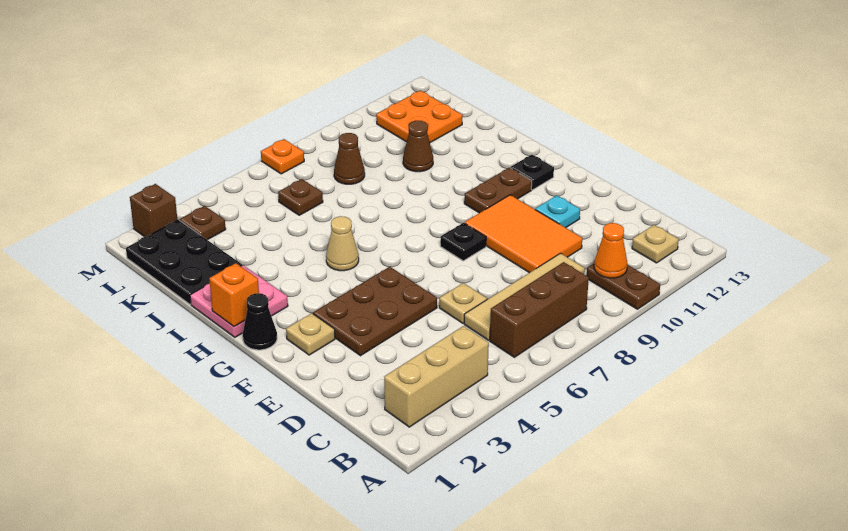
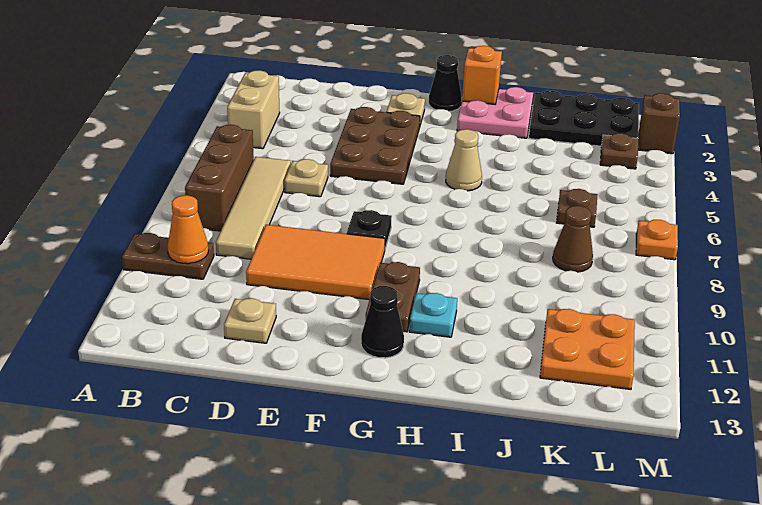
tan 1x3 brick [384,326,489,427] -> tan 1x2 brick [227,70,280,149]
tan 1x1 plate [632,225,679,263] -> tan 1x1 plate moved to [224,298,276,343]
cyan 1x1 plate [535,196,580,228] -> cyan 1x1 plate moved to [409,293,457,337]
black 1x1 plate [510,155,554,190] -> black 1x1 cone [361,286,404,358]
brown 1x1 cone [403,121,433,172] -> none

